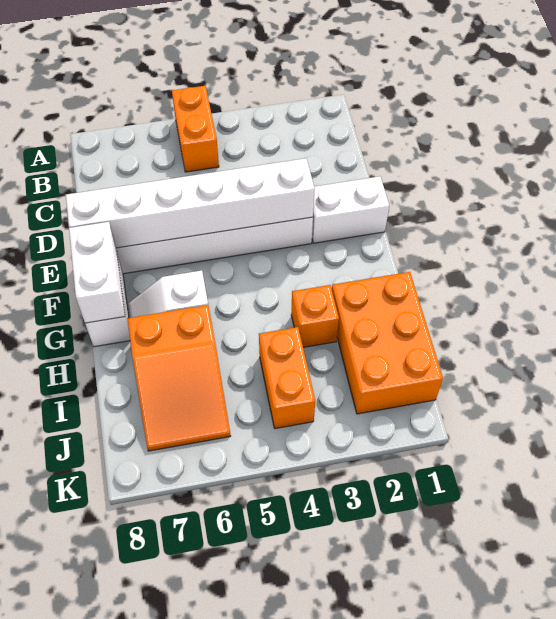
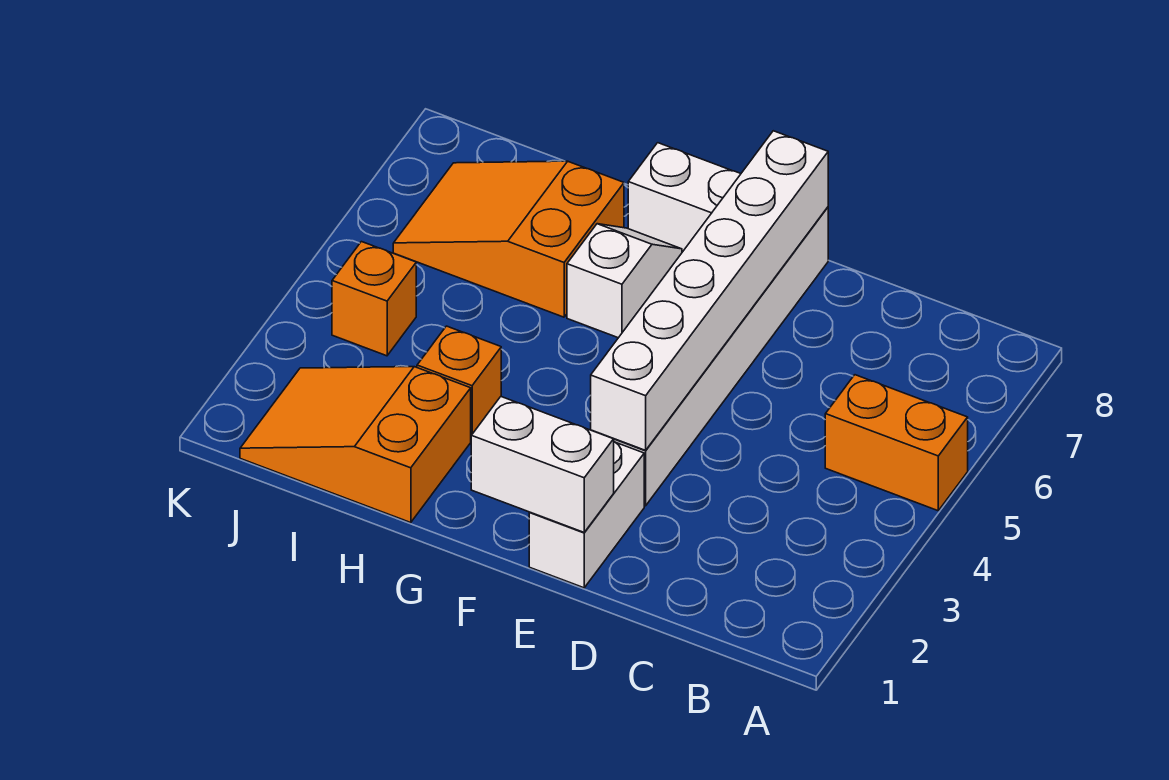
white 1x2 brick [69,222,125,323] -> white 1x2 brick moved to [471,397,614,532]
orange 2x3 brick [332,272,443,414] -> orange 2x3 slope [240,367,471,523]
orange 1x2 brick [259,327,315,429] -> orange 1x1 brick [332,242,416,356]

